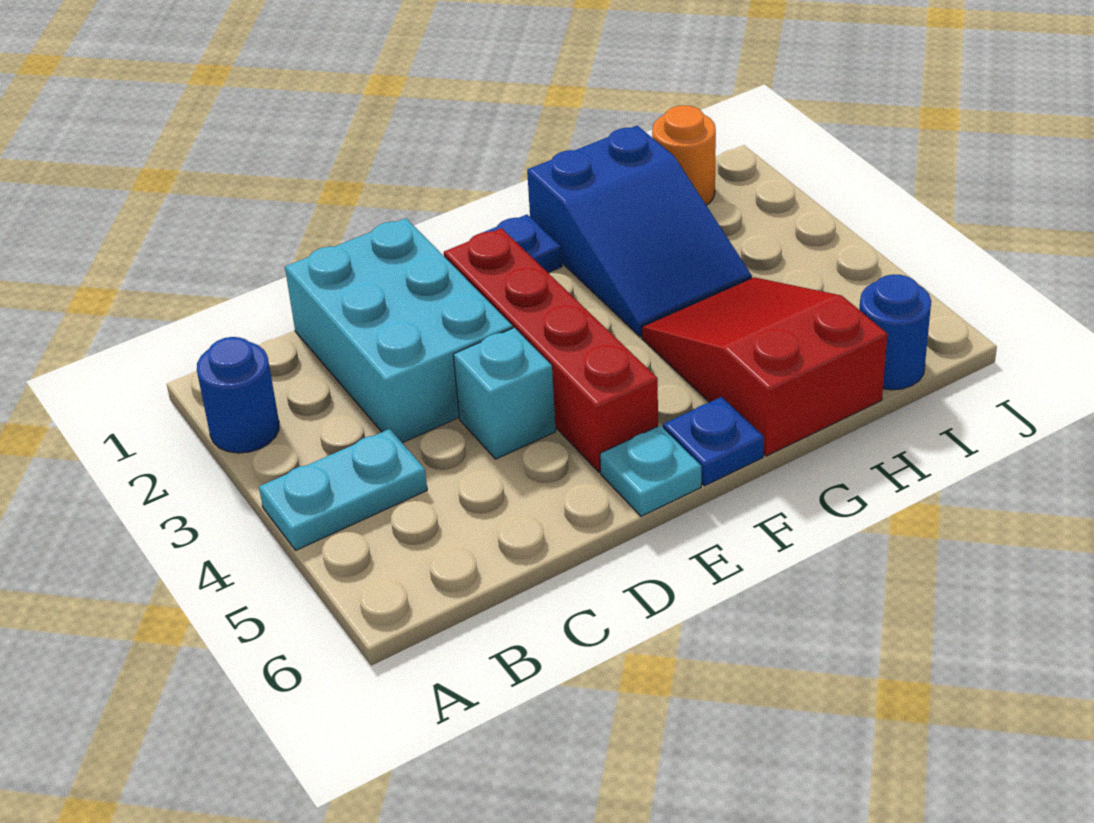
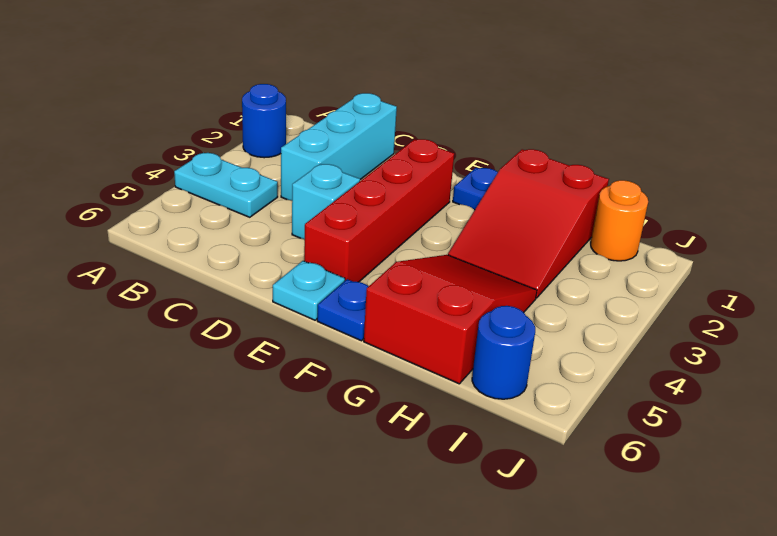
cyan 2x3 brick [285,218,513,443] -> cyan 1x3 brick [281,93,397,200]
blue 2x3 slope [527,126,752,337] -> red 2x3 slope [448,149,609,298]

